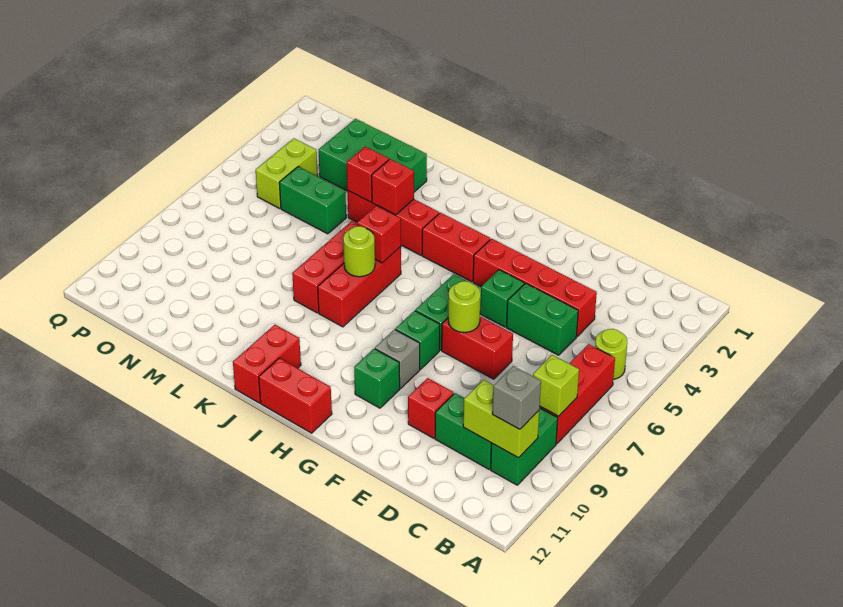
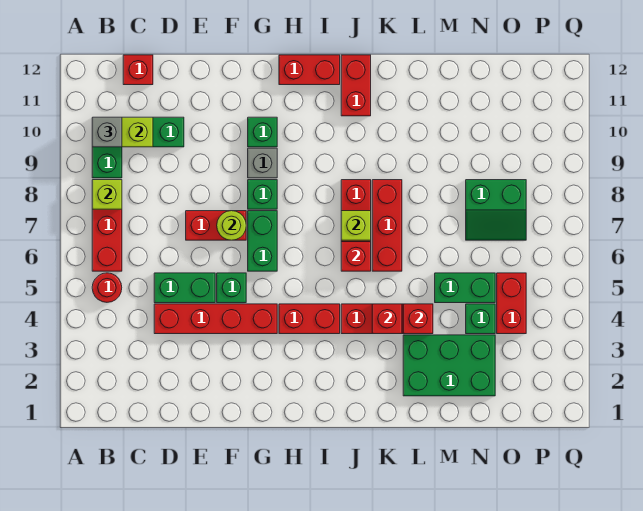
lime 1x1 round brick [595,329,627,379] -> red 1x1 round brick [92,273,122,302]
red 1x1 brick [408,378,454,438] -> red 1x1 brick moved to [123,55,153,85]
lime 1x1 round brick [343,226,375,277] -> lime 1x1 brick [341,211,371,240]
none -> green 1x1 brick [466,304,495,334]
none -> green 2x2 slope [466,180,526,240]
lime 1x2 brick [256,138,318,209] -> red 1x2 brick [497,273,526,334]

